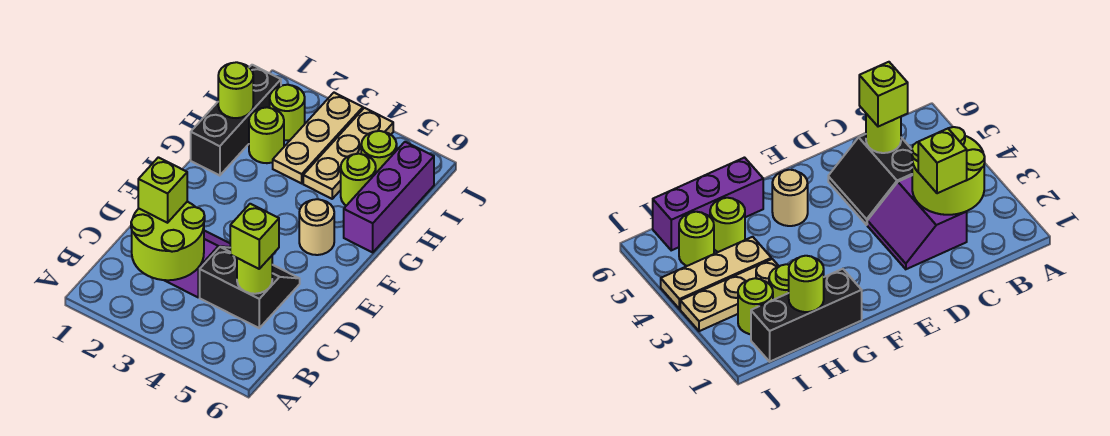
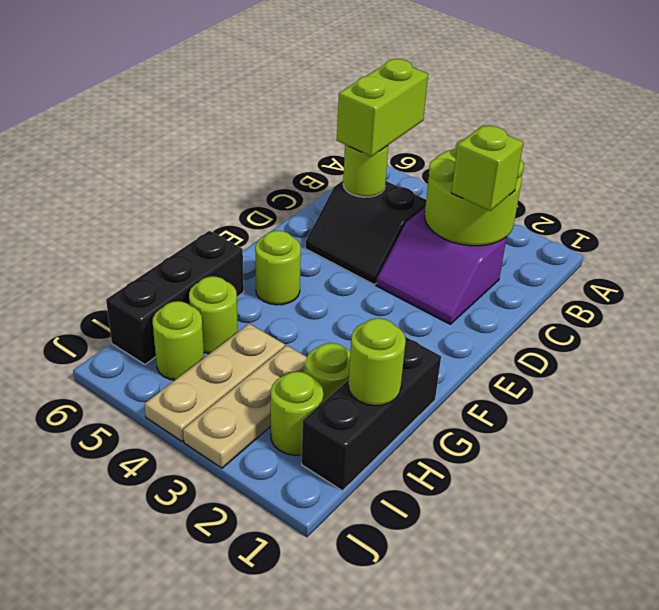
lime 1x1 brick [230,204,279,269] -> lime 1x2 brick [337,59,428,157]
tan 1x1 round brick [299,199,334,255] -> lime 1x1 round brick [255,231,301,305]
purple 1x3 brick [344,142,434,252] -> black 1x3 brick [106,231,244,364]

